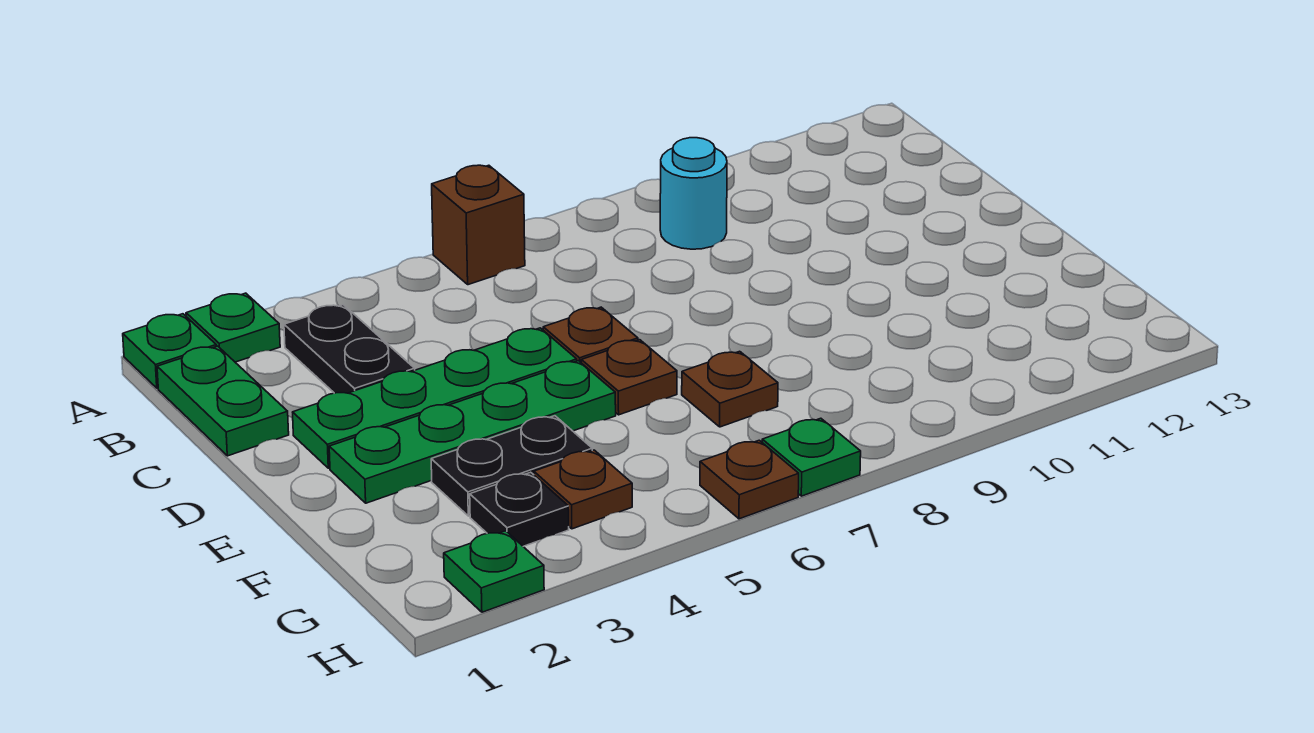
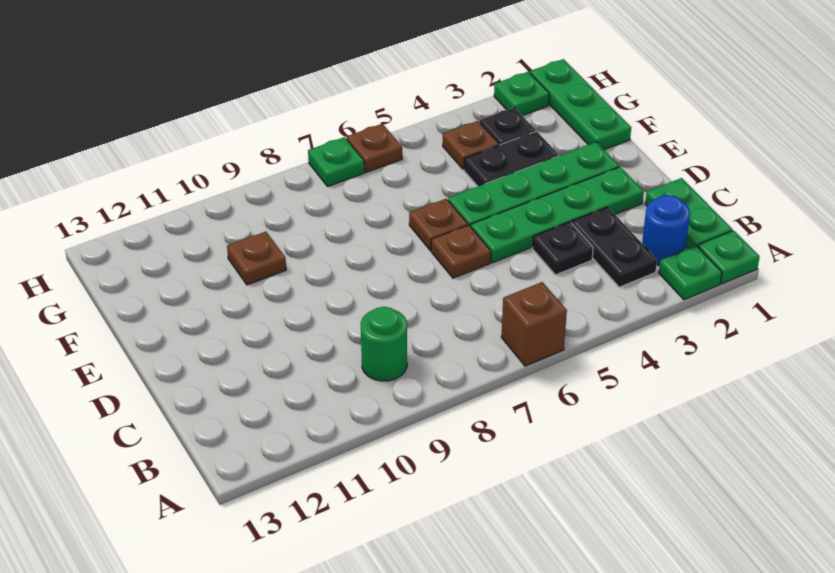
none -> blue 1x1 round brick [642,195,690,266]
cyan 1x1 round brick [660,138,727,249] -> green 1x1 round brick [361,307,407,381]
none -> black 1x1 plate [532,222,593,275]
none -> green 1x3 plate [530,59,631,150]
brown 1x1 plate [682,351,778,427] -> brown 1x1 plate moved to [227,232,286,285]

